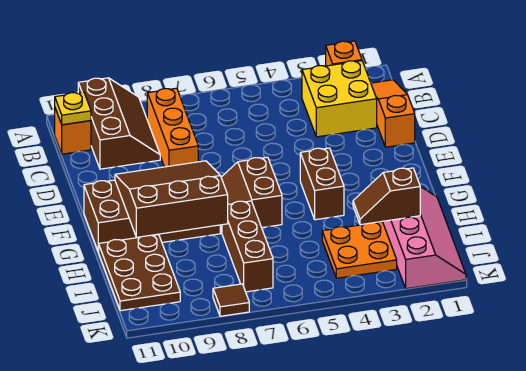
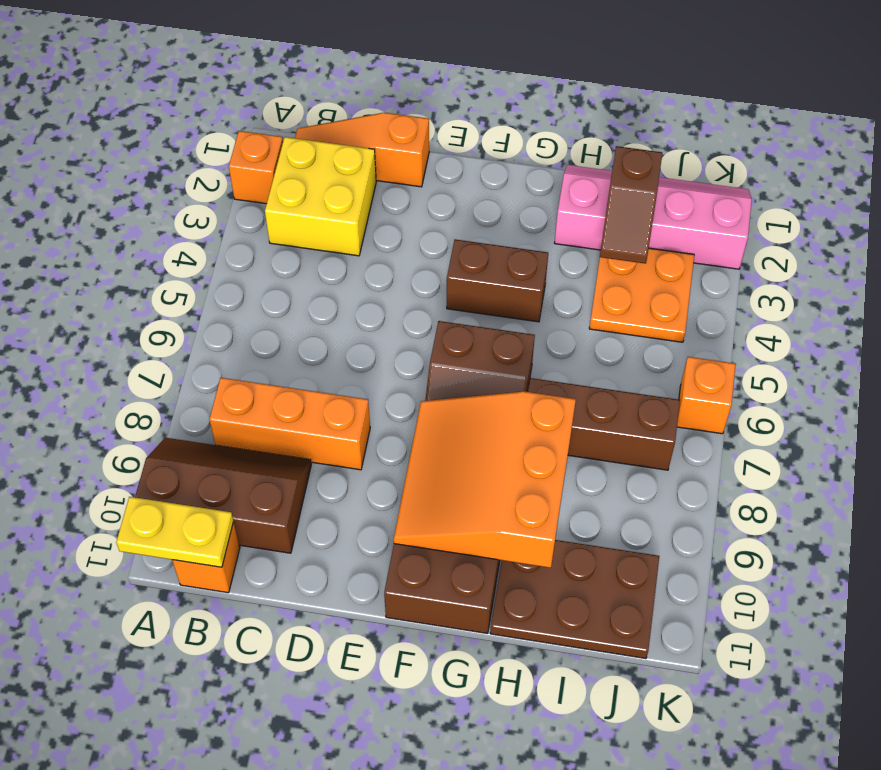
yellow 1x1 plate [55,92,91,125] -> yellow 1x2 plate [116,497,233,567]
brown 3x3 slope [115,161,228,237] -> orange 3x3 slope [394,392,576,568]
none -> orange 1x1 brick [677,357,736,434]
brown 1x1 tile [213,284,249,316] -> none

